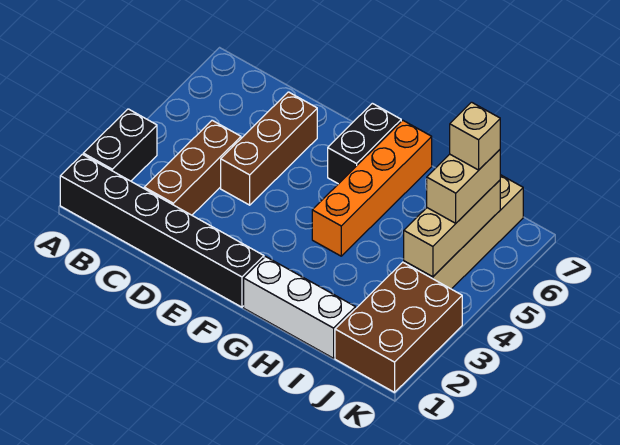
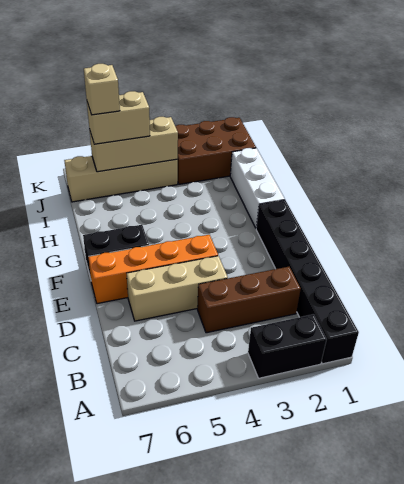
brown 1x3 brick [221,92,317,205] -> tan 1x3 brick [127,256,228,321]
orange 1x4 brick [312,120,432,256] -> orange 1x4 brick moved to [88,235,218,304]

